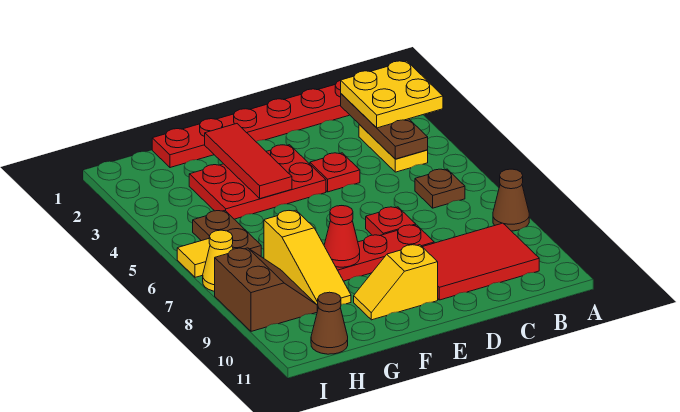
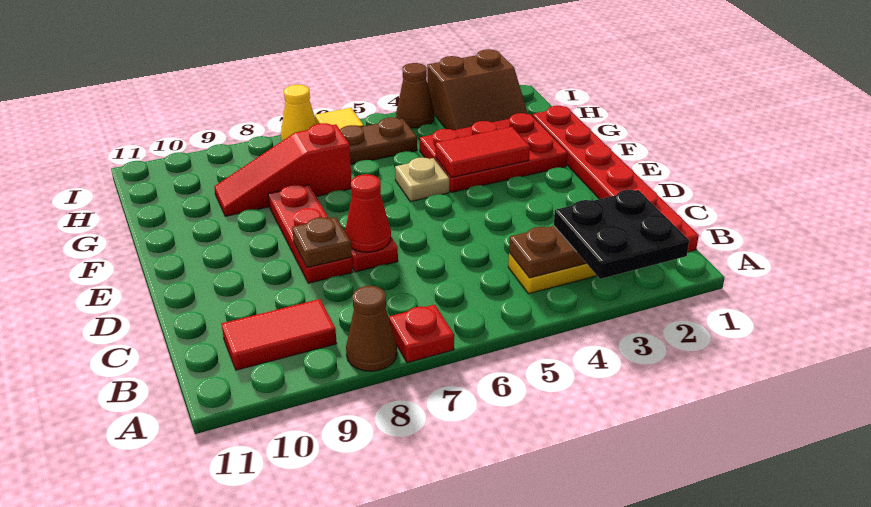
yellow 2x2 plate [341,61,443,128] -> black 2x2 plate [554,190,689,279]
brown 1x1 plate [415,169,465,208] -> brown 1x1 plate moved to [292,217,352,268]
red 2x3 tile [423,223,539,300] -> red 1x2 tile [222,299,337,370]
red 1x1 plate [310,153,360,192] -> red 1x1 plate moved to [389,305,454,363]
red 2x3 plate [189,145,326,219] -> red 2x3 plate turned to [420,113,567,192]
yellow 1x2 slope [354,245,438,320] -> none
red 1x3 tile [205,124,292,199] -> red 1x2 tile [435,127,530,178]
none -> tan 1x1 plate [395,158,449,202]
red 1x1 cone [324,206,360,267] -> red 1x1 cone moved to [345,174,391,252]
yellow 1x3 slope [264,210,351,310] -> red 1x3 slope [214,123,351,216]
brown 2x2 slope [215,248,317,331] -> brown 2x2 slope moved to [427,49,528,130]
brown 1x1 cone [311,292,348,354] -> brown 1x1 cone moved to [396,63,434,128]

